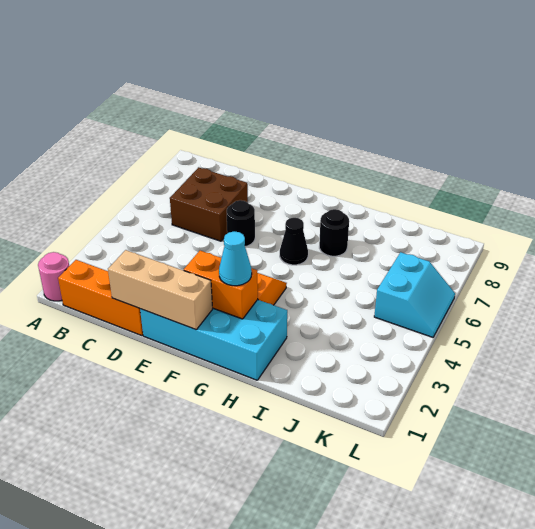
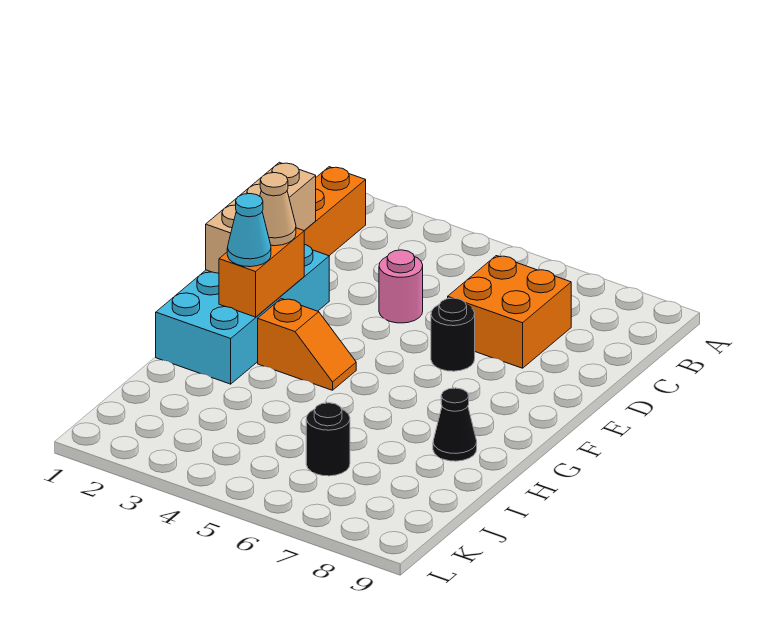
pink 1x1 round brick [38,252,69,301] -> pink 1x1 round brick moved to [379,250,423,323]
brown 2x2 brick [170,167,248,241] -> orange 2x2 brick [448,256,571,368]
none -> tan 1x1 cone [260,173,296,246]
black 1x1 cone [280,218,308,265] -> black 1x1 cone moved to [433,388,477,461]
black 1x1 round brick [319,209,349,256] -> black 1x1 round brick moved to [306,403,350,476]
cyan 2x2 slope [374,252,455,337] -> none

